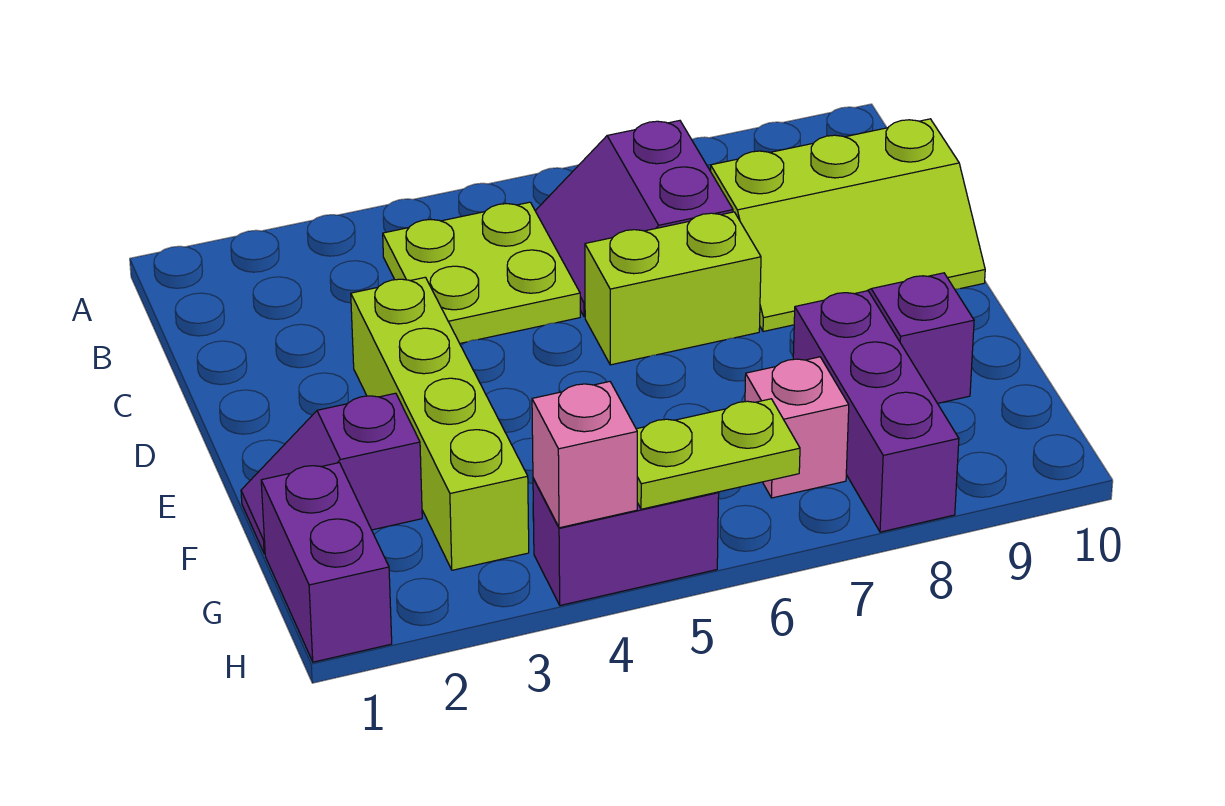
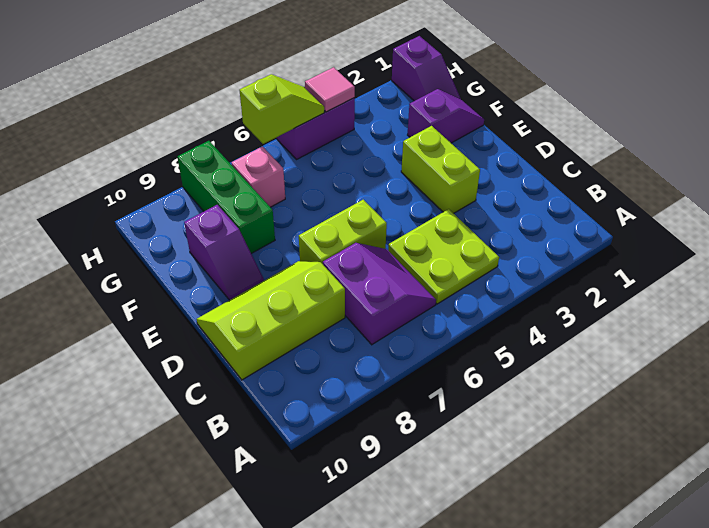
lime 1x4 brick [351,277,529,570] -> lime 1x2 brick [401,126,480,213]
purple 1x3 brick [793,291,959,532] -> green 1x3 brick [178,141,275,254]
purple 1x2 brick [261,463,392,662] -> purple 1x2 slope [392,36,461,101]
pink 1x1 brick [532,382,637,528] -> pink 1x1 tile [305,67,355,112]
lime 1x2 plate [636,399,800,509] -> lime 1x2 slope [240,74,324,144]

